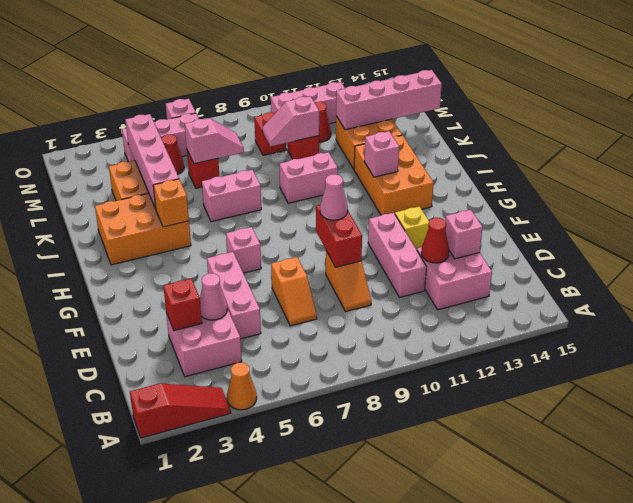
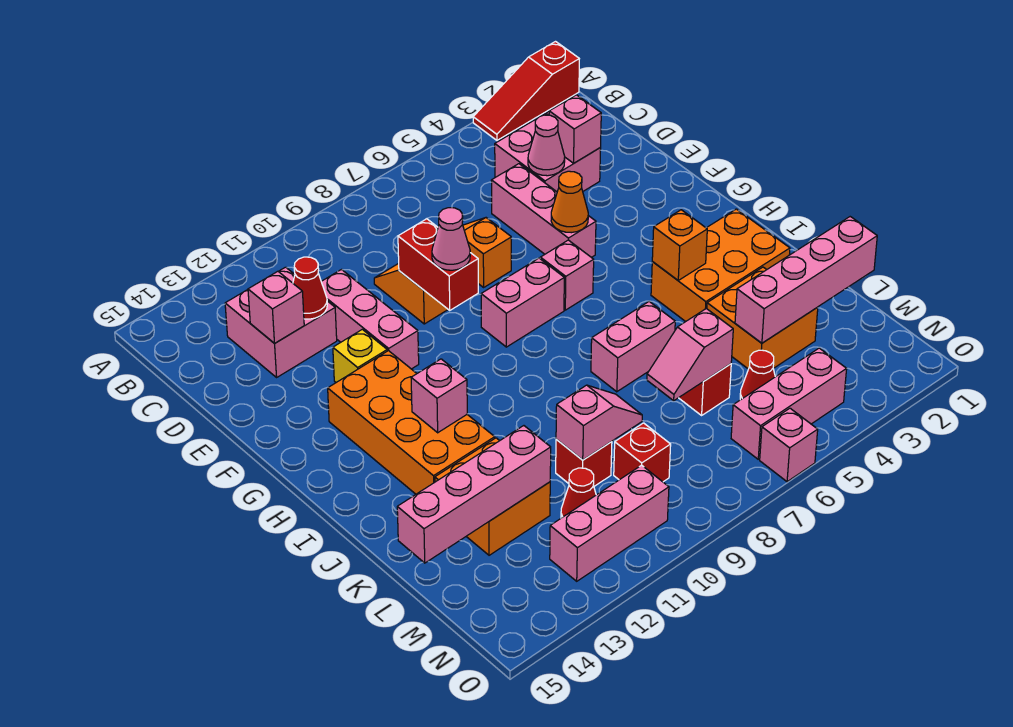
orange 1x1 cone [227,362,257,410] -> orange 1x1 cone moved to [551,171,588,233]
red 1x1 brick [163,279,202,331] -> pink 1x1 brick [549,95,601,163]
orange 2x3 brick [354,135,434,215] -> orange 2x4 brick [328,351,495,494]
pink 1x4 brick [125,114,179,209] -> pink 1x4 brick turned to [735,217,877,343]
pink 1x2 brick [279,152,338,203] -> pink 1x2 brick moved to [481,258,564,347]

